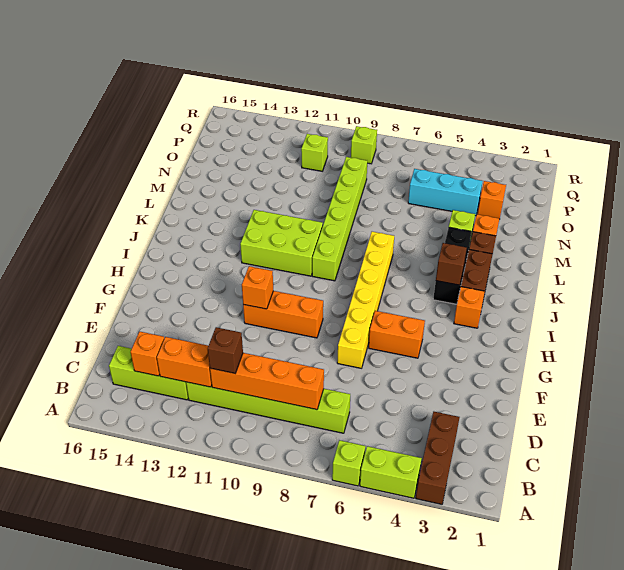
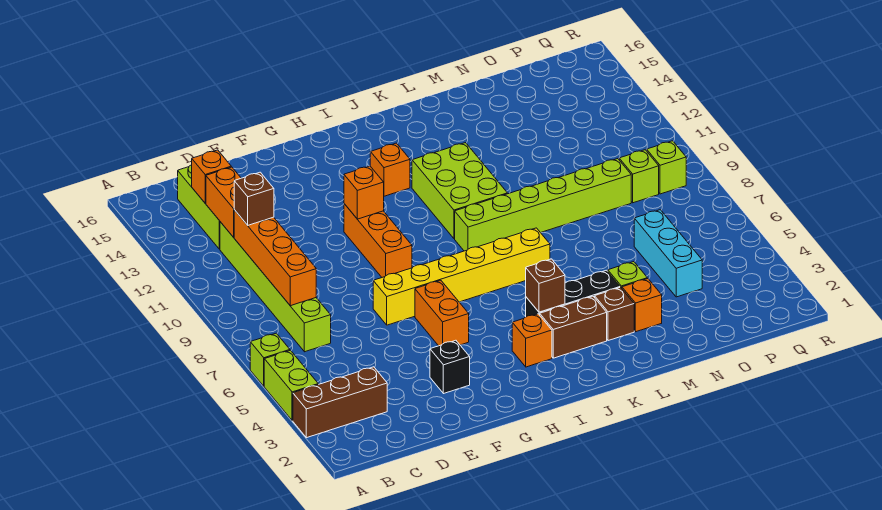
none -> black 1x1 brick [430,340,470,394]
orange 1x1 brick [478,181,506,219] -> orange 1x1 brick moved to [370,143,410,196]
lime 1x1 brick [301,134,328,171] -> lime 1x1 brick moved to [619,150,659,203]

